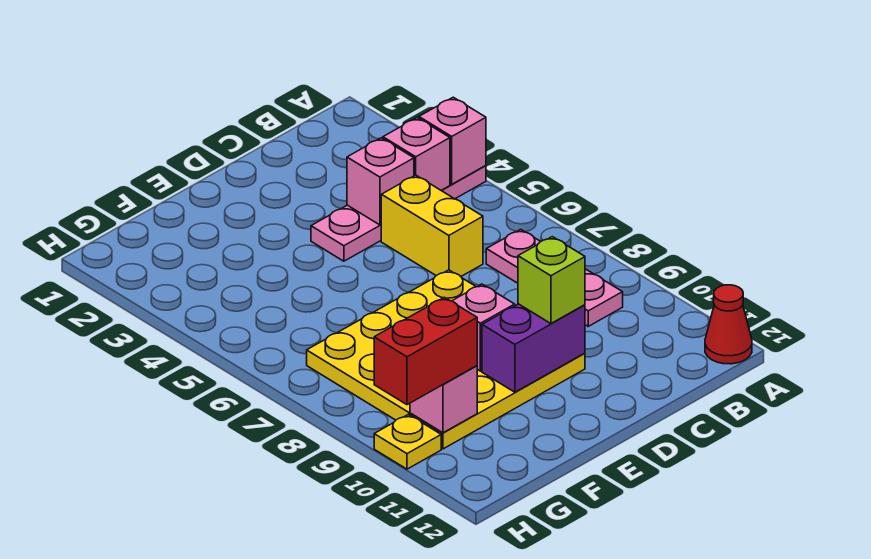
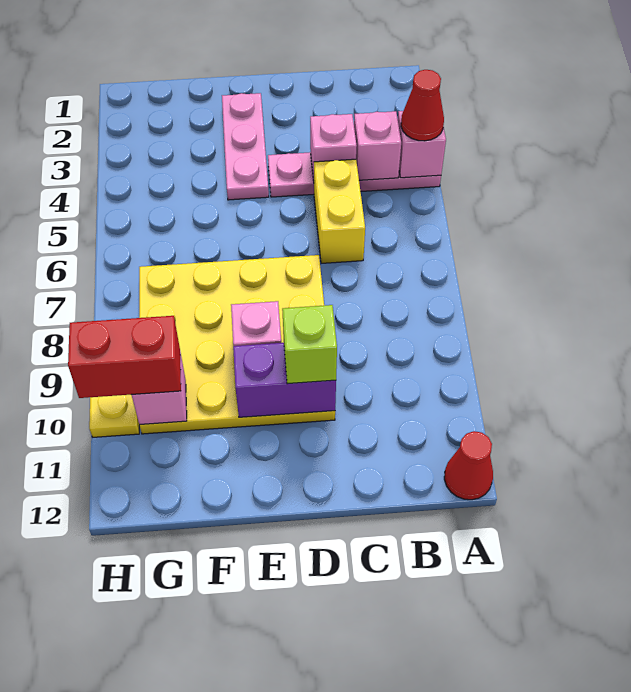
none -> red 1x1 cone [401,70,444,141]
pink 1x3 plate [486,229,623,326] -> pink 1x3 plate moved to [222,93,269,200]

